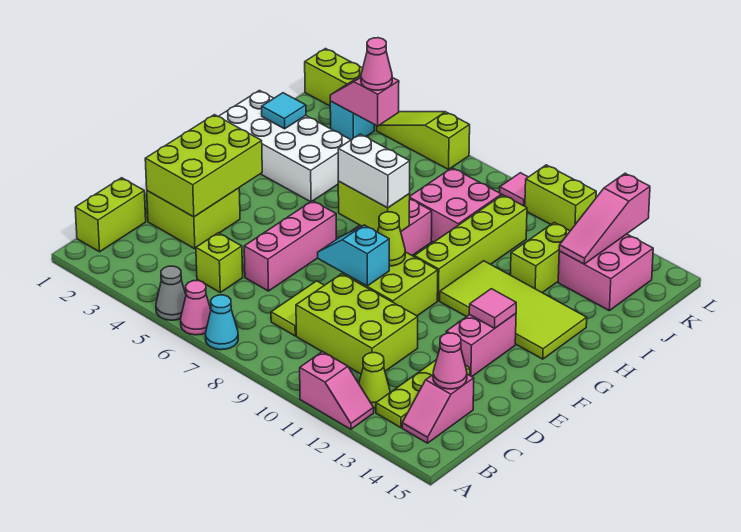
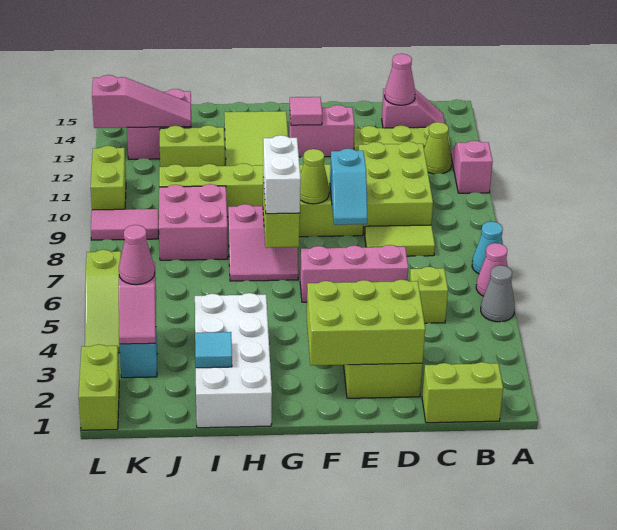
pink 1x1 tile [500,173,528,206] -> pink 1x2 tile [91,209,159,240]

